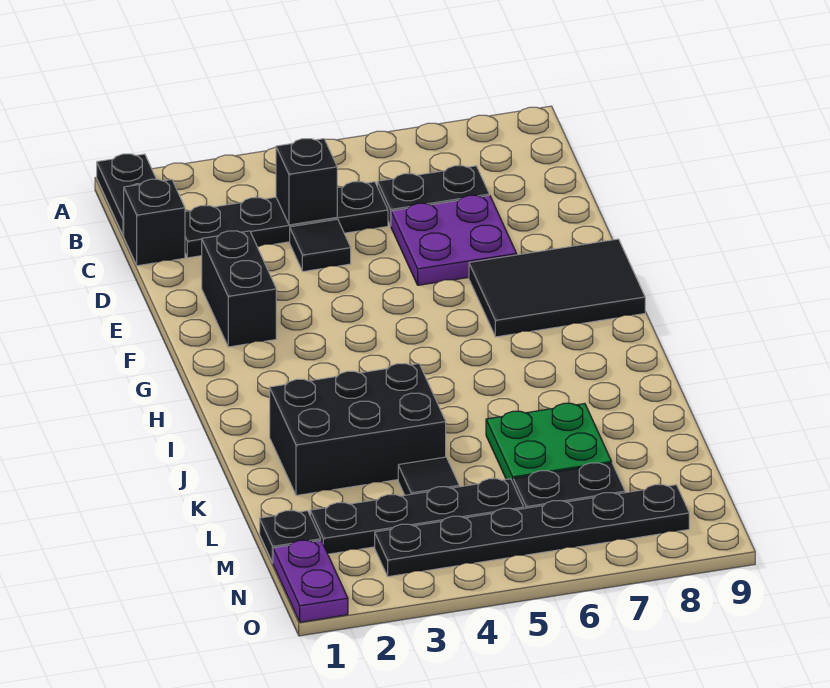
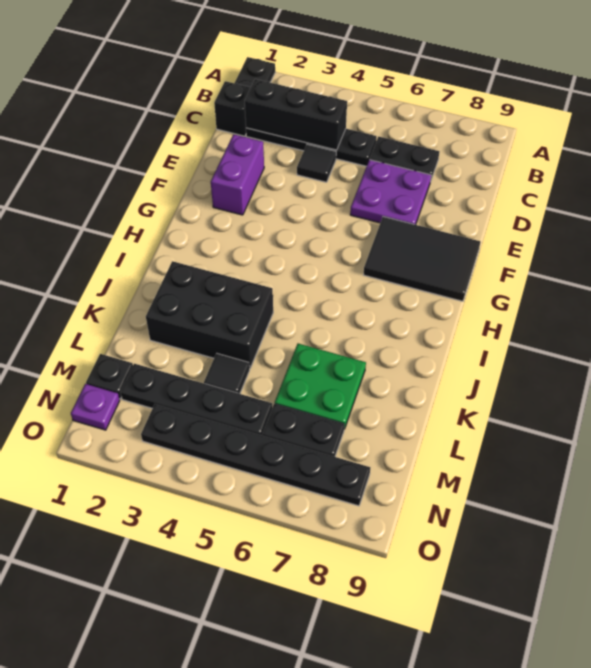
black 1x1 brick [276,139,337,225] -> black 1x3 brick [245,79,347,150]
black 1x2 brick [202,231,276,347] -> purple 1x2 brick [211,134,264,215]
purple 1x2 plate [273,540,348,622] -> purple 1x1 plate [71,384,120,430]

